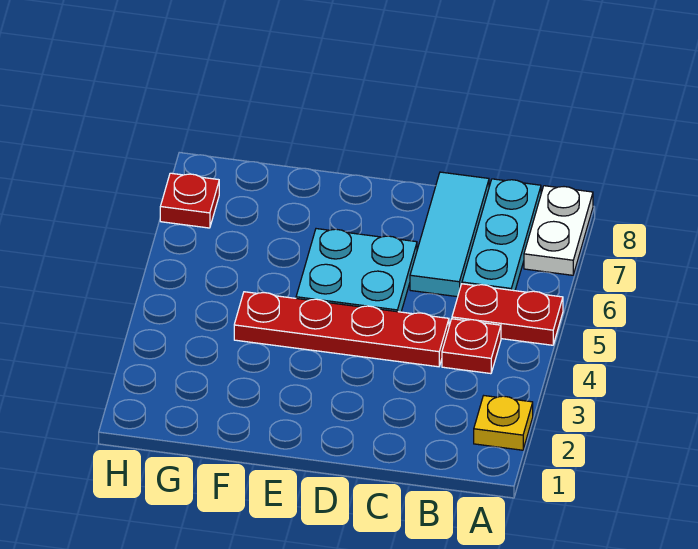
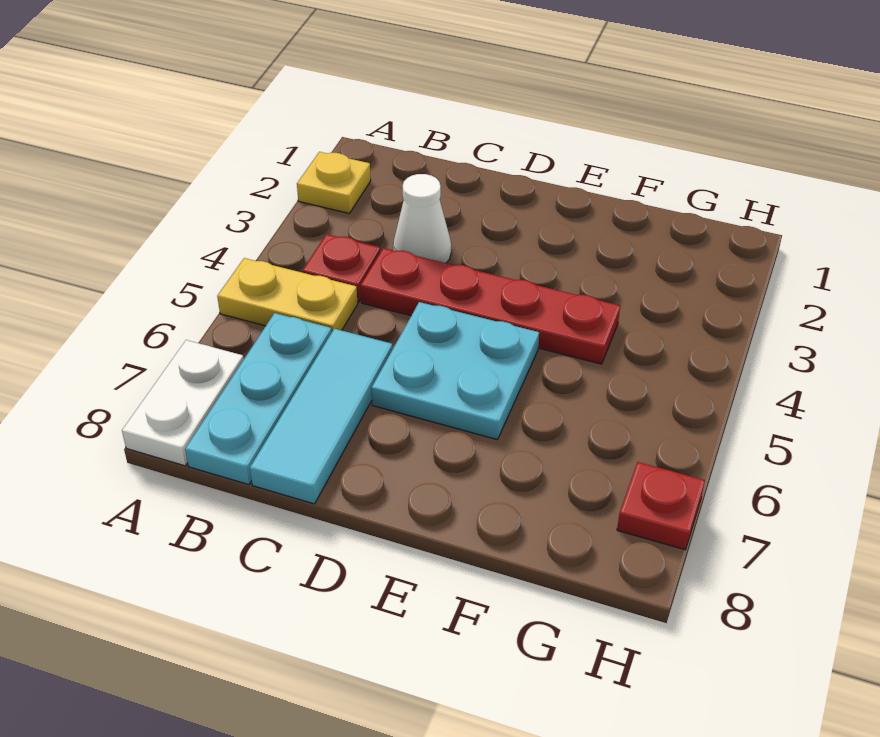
red 1x2 plate [452,284,563,345] -> yellow 1x2 plate [217,258,358,331]
none -> white 1x1 cone [393,174,451,263]

